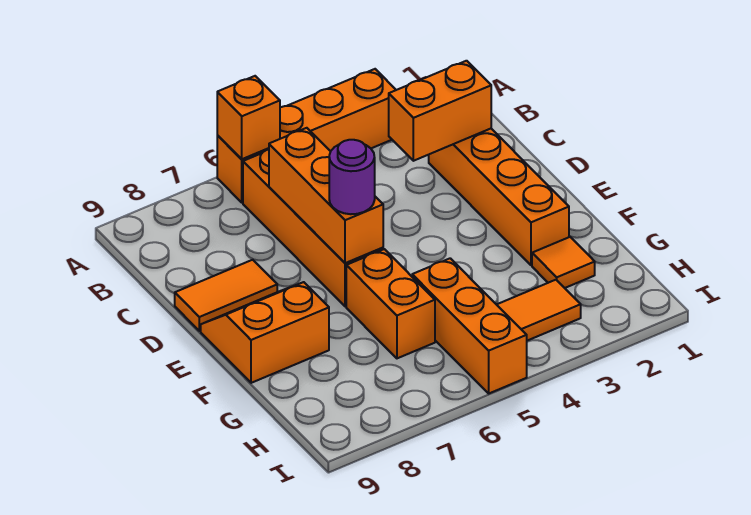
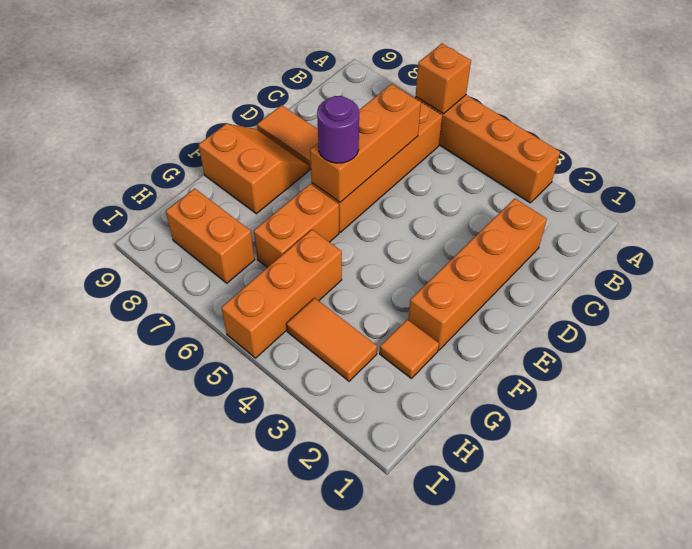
orange 1x2 brick [389,61,491,161] -> orange 1x2 brick moved to [166,188,255,283]

